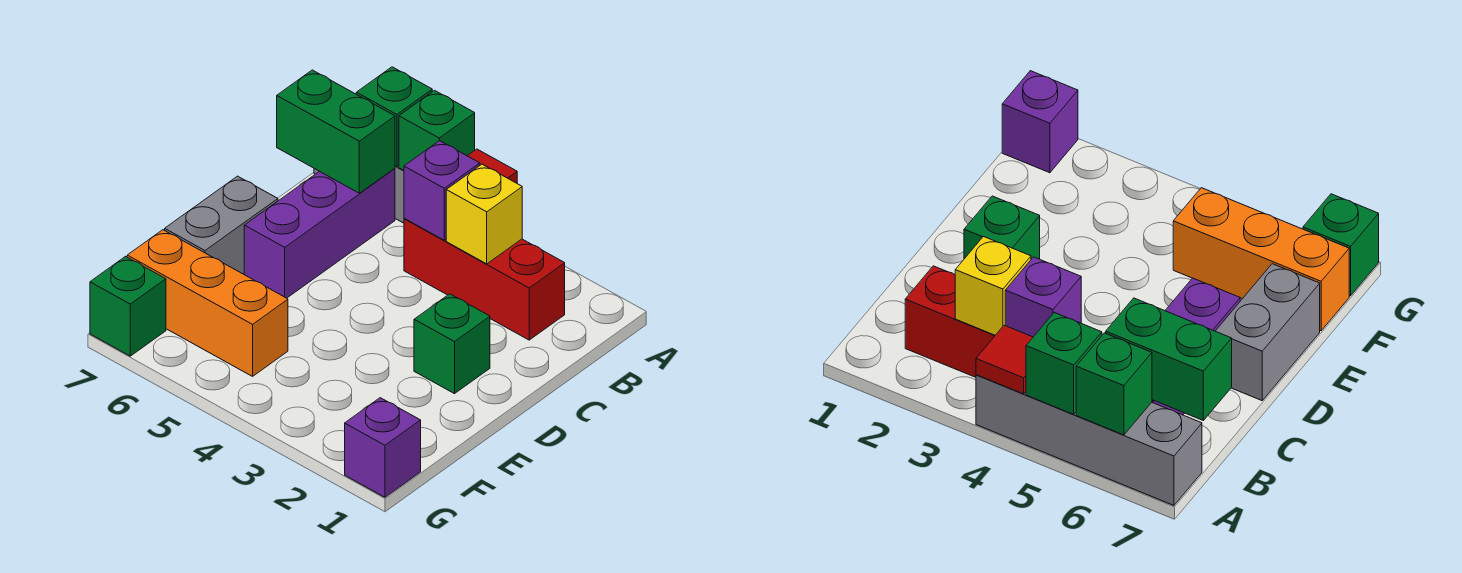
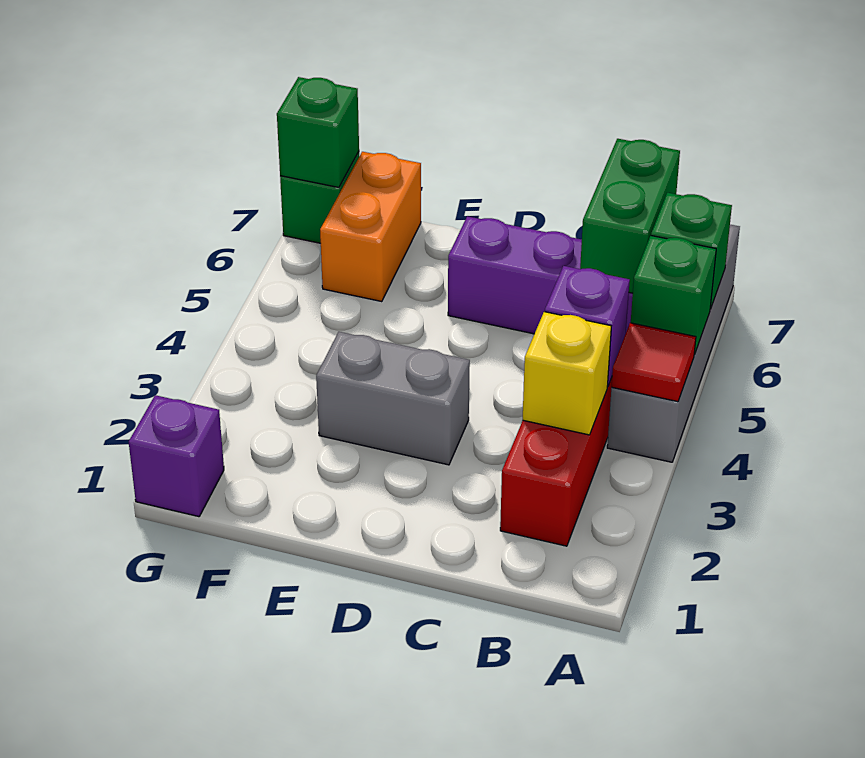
green 1x1 brick [414,294,490,394] -> green 1x1 brick moved to [277,77,359,187]
grey 1x2 brick [165,176,278,274] -> grey 1x2 brick moved to [316,332,470,465]
orange 1x3 brick [127,230,288,376] -> orange 1x2 brick [320,152,421,302]

